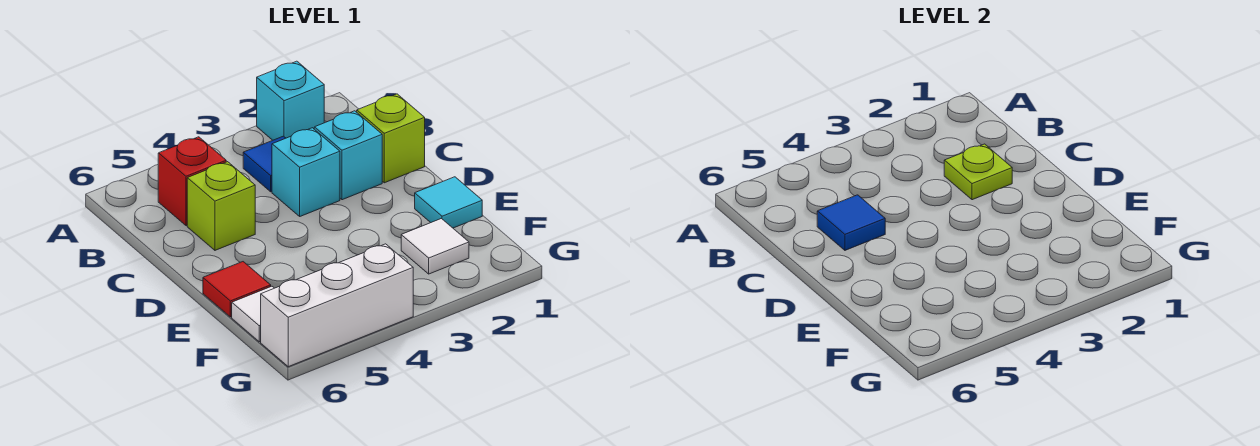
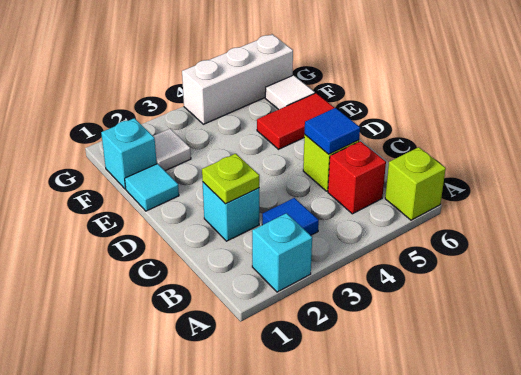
lime 1x1 brick [357,94,425,183] -> lime 1x1 brick moved to [385,147,446,220]
cyan 1x1 brick [272,128,340,216] -> cyan 1x1 brick moved to [101,118,157,189]
red 1x1 tile [203,262,271,317] -> red 1x2 tile [257,93,334,149]

